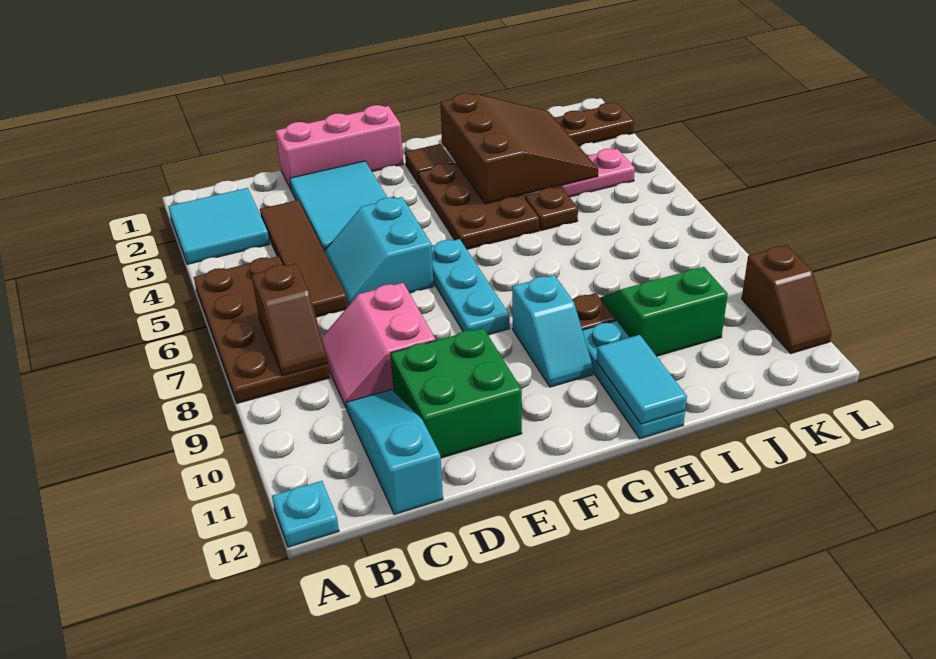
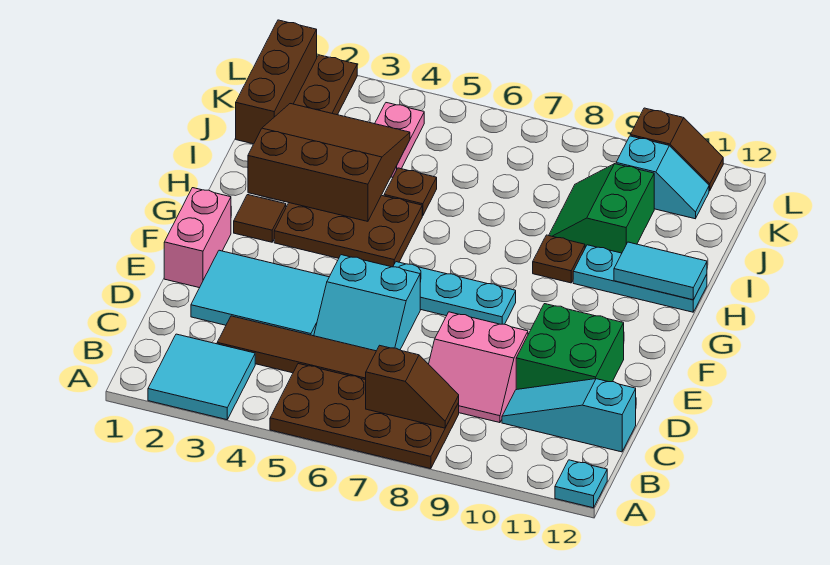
pink 1x3 brick [275,105,403,189] -> pink 1x2 brick [164,188,231,288]
cyan 1x2 slope [512,275,593,387] -> cyan 1x2 slope moved to [616,136,709,219]
none -> brown 1x3 brick [236,20,317,144]

